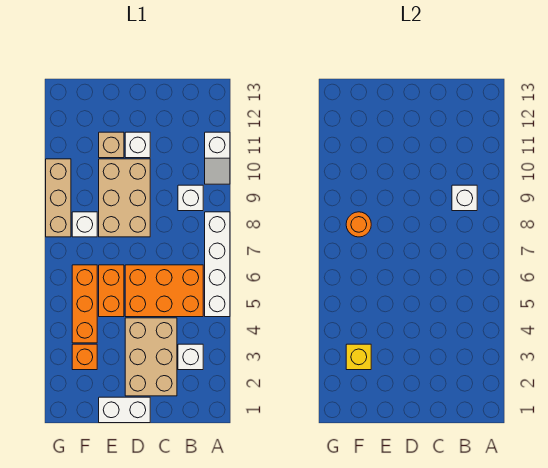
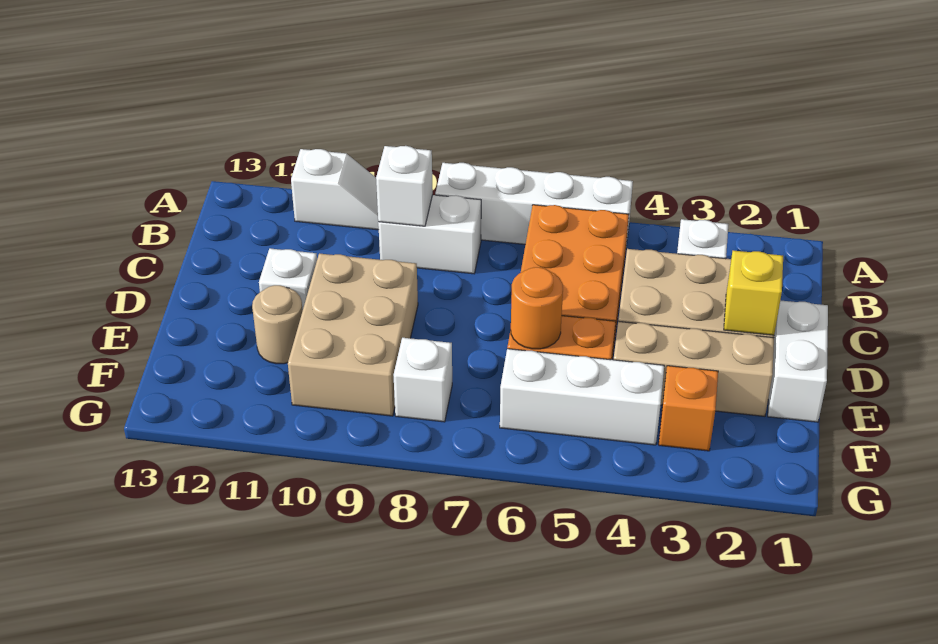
white 1x1 brick [178,185,203,211] -> white 1x2 brick [378,195,481,274]
tan 2x3 brick [99,159,150,237] -> tan 2x3 brick turned to [288,253,418,416]
tan 1x1 brick [99,132,124,158] -> tan 1x1 round brick [252,285,303,364]
yellow 1x1 brick [346,344,371,370] -> yellow 1x1 brick moved to [724,250,783,335]
orange 1x3 brick [72,265,97,343] -> white 1x3 brick [500,349,664,445]
orange 1x1 round brick [346,212,371,237] -> orange 1x1 round brick moved to [511,267,563,349]
tan 1x3 brick [46,159,71,237] -> tan 1x3 brick moved to [614,321,774,416]

